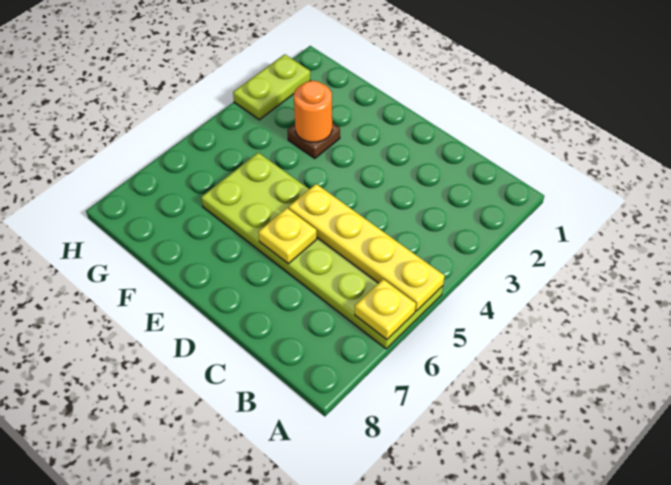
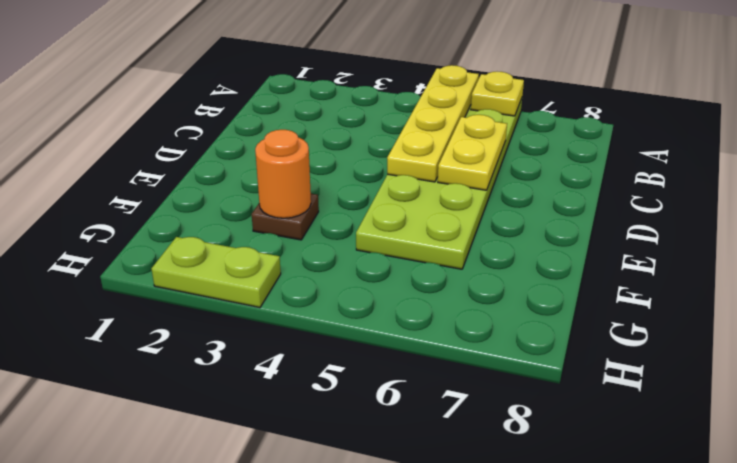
yellow 1x1 plate [258,208,317,264] -> yellow 1x2 plate [438,115,507,190]

